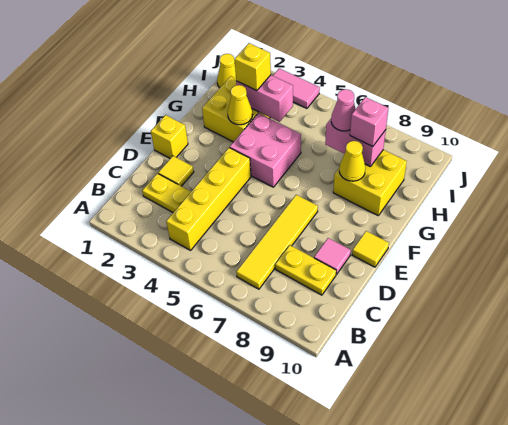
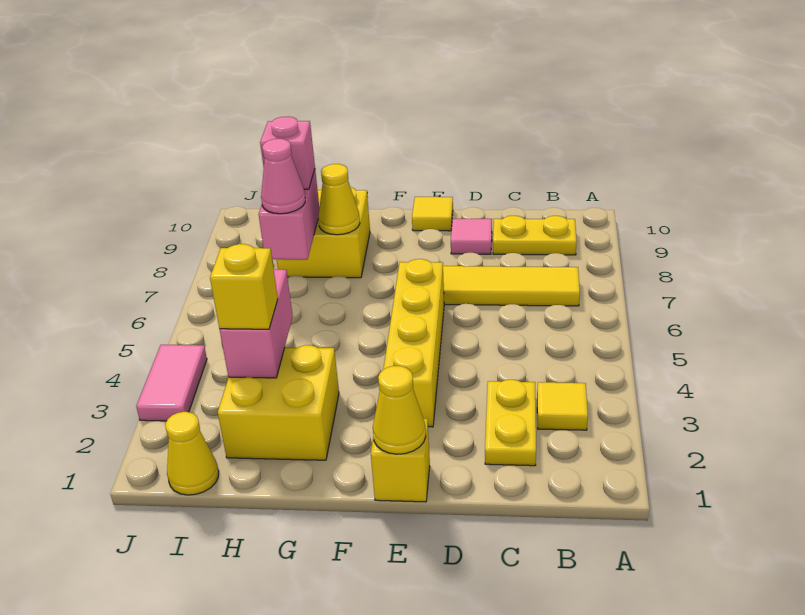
yellow 1x4 brick [166,148,251,250] -> yellow 1x4 brick turned to [384,259,444,427]
yellow 1x2 plate [275,245,336,295] -> yellow 1x2 plate turned to [493,216,577,255]
yellow 1x1 tile [158,156,194,186] -> yellow 1x1 tile moved to [537,382,588,430]
pink 2x2 brick [230,113,301,187] -> none
yellow 1x1 cone [228,85,252,125] -> yellow 1x1 cone moved to [373,366,426,454]

